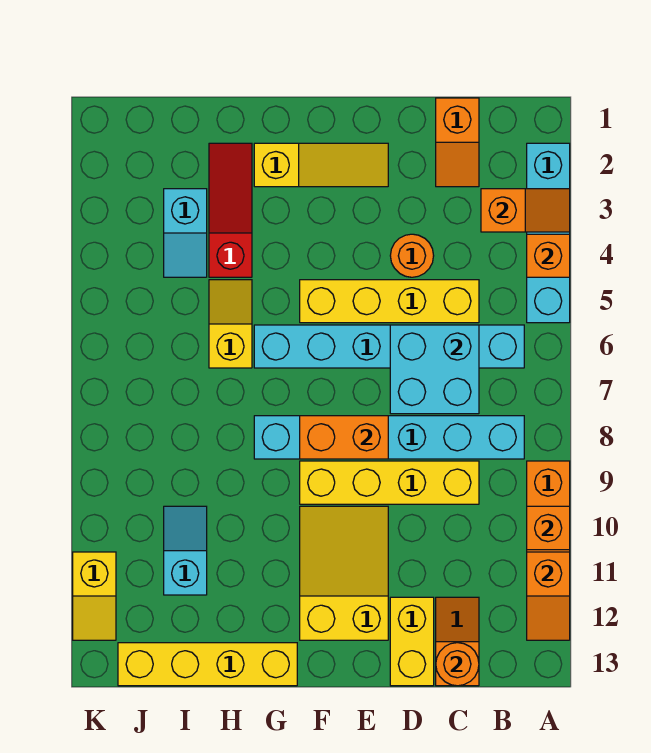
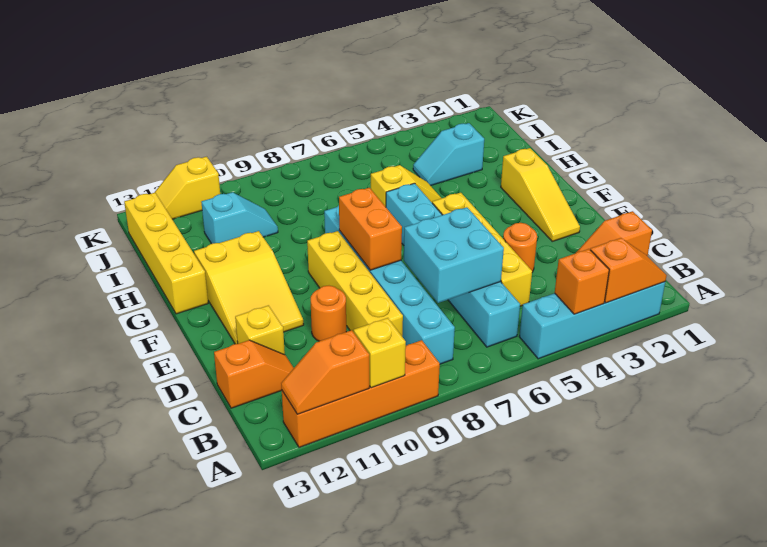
orange 1x2 slope [481,189,570,232] -> orange 1x2 slope turned to [590,238,667,303]
orange 1x1 brick [527,506,570,550] -> yellow 1x1 brick [354,318,406,388]
orange 1x1 round brick [436,643,479,686] -> orange 1x1 round brick moved to [311,286,346,341]
yellow 1x2 brick [390,597,434,686] -> yellow 1x1 brick [235,305,285,355]
yellow 2x3 slope [300,506,388,640] -> yellow 2x3 slope turned to [194,231,304,344]
red 1x3 slope [209,143,252,277] -> none

